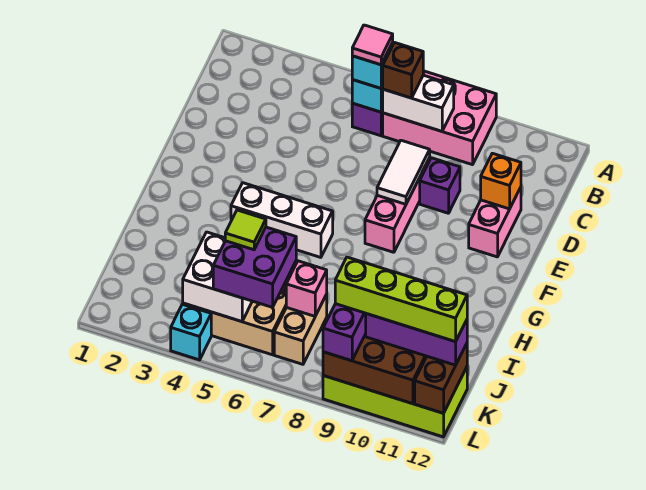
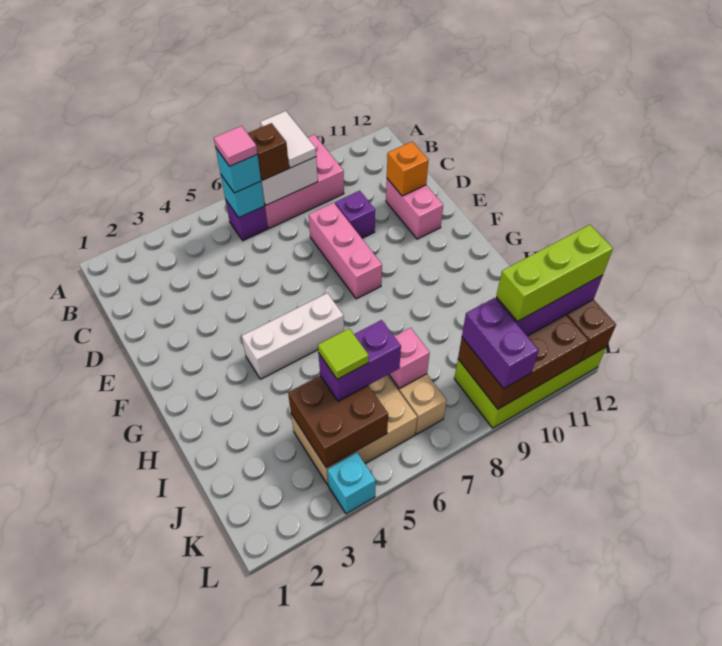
white 1x2 tile [377,140,430,204] -> white 1x2 tile moved to [260,111,316,168]
white 2x2 brick [183,232,252,322] -> brown 2x2 brick [288,376,388,468]
purple 2x2 brick [213,227,296,308] -> purple 1x2 brick [319,320,401,401]
lime 1x4 brick [335,257,467,342] -> lime 1x3 brick [496,225,613,322]

